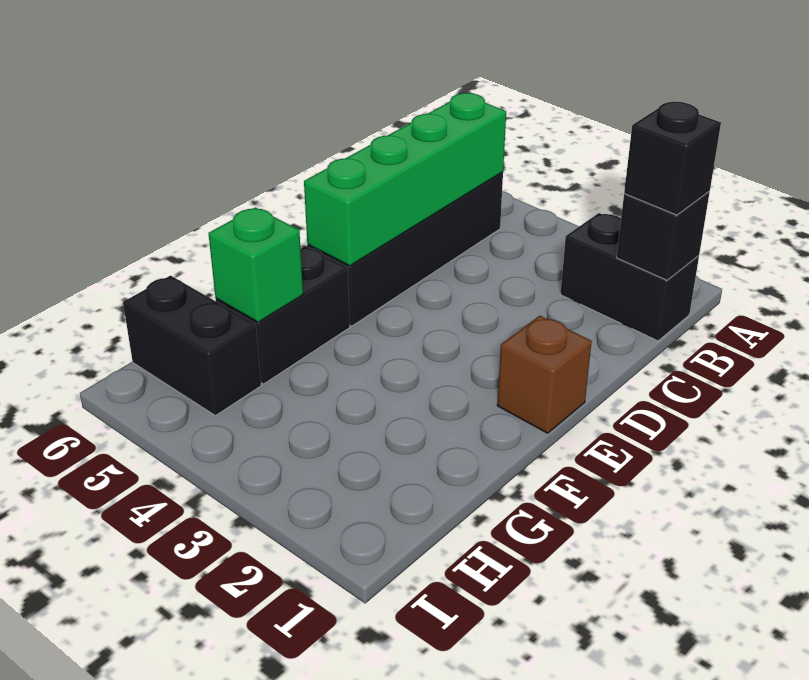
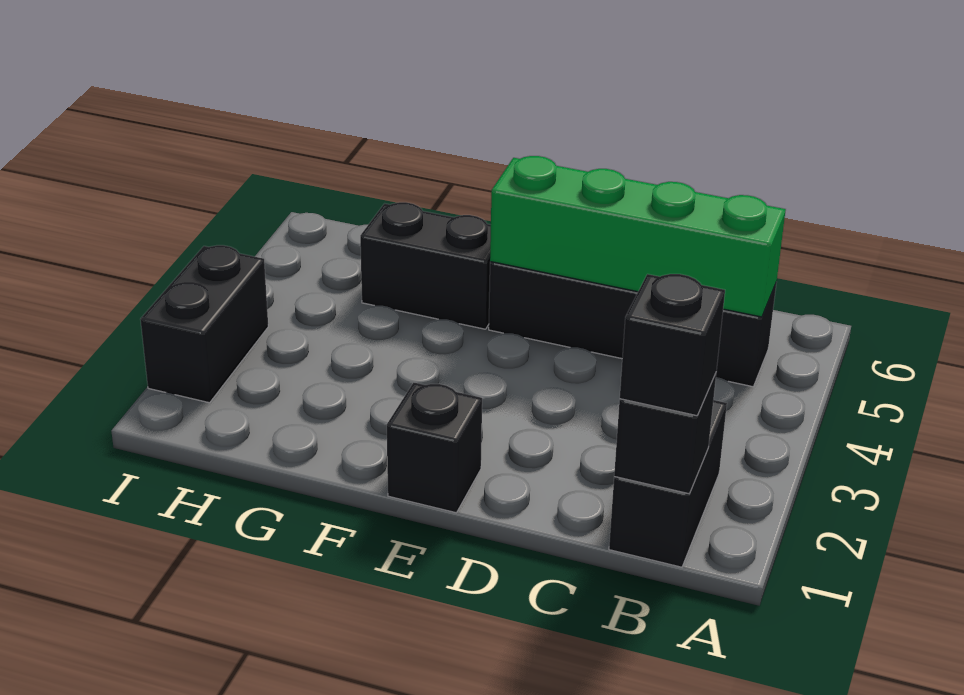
brown 1x1 brick [497,316,592,433] -> black 1x1 brick [387,382,482,513]
green 1x1 brick [208,207,303,322] -> none
black 1x2 brick [123,276,261,416] -> black 1x2 brick moved to [140,245,268,403]

